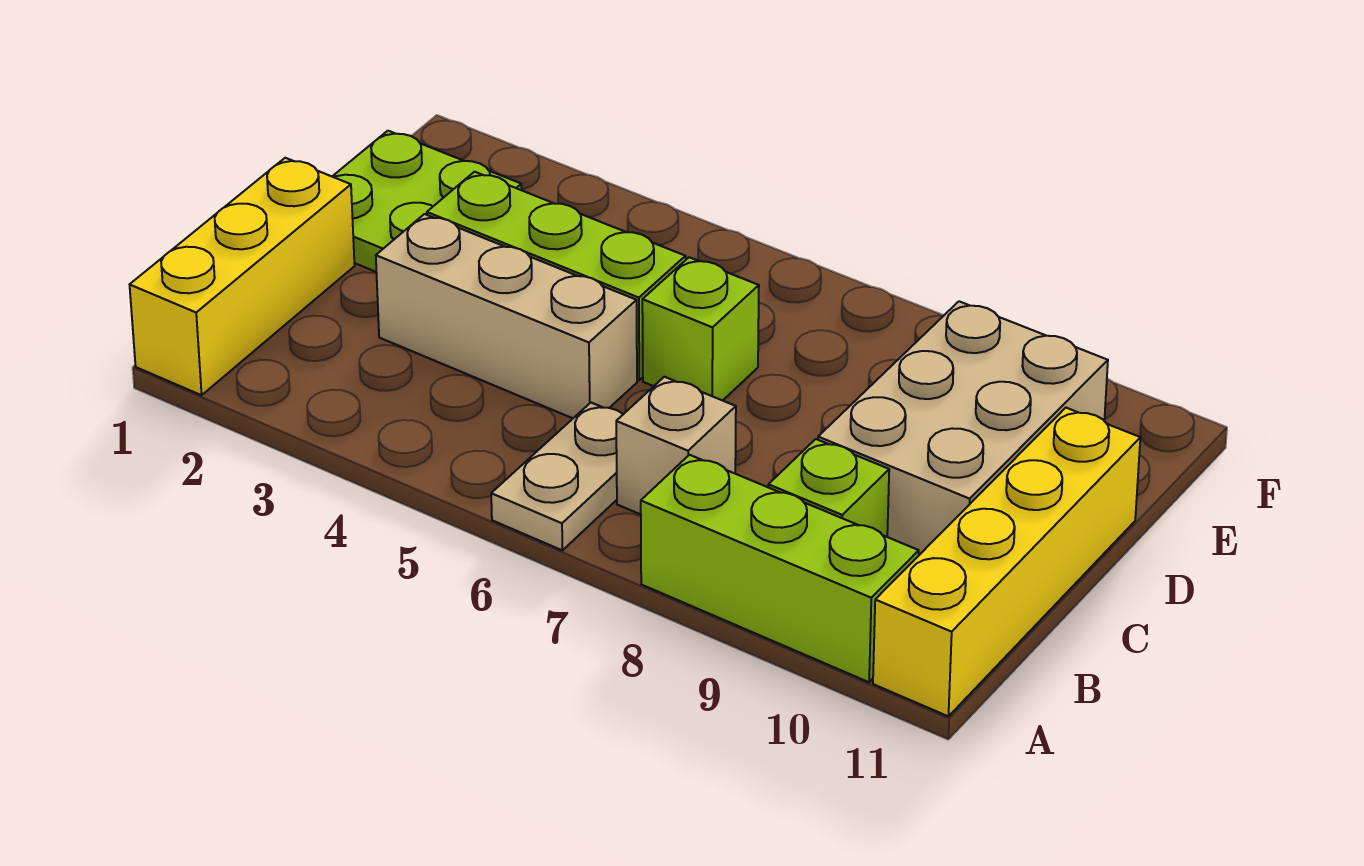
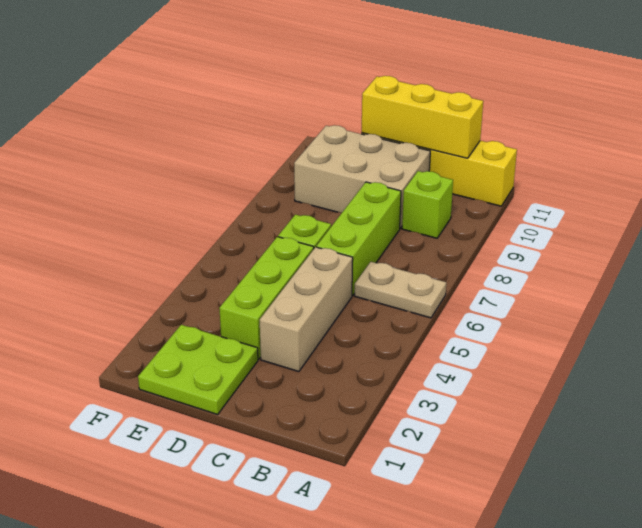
yellow 1x3 brick [130,158,355,395] -> yellow 1x3 brick moved to [362,76,483,158]
lime 1x3 brick [641,455,919,682] -> lime 1x3 brick moved to [316,182,401,296]
tan 1x1 brick [616,377,736,514] -> none

